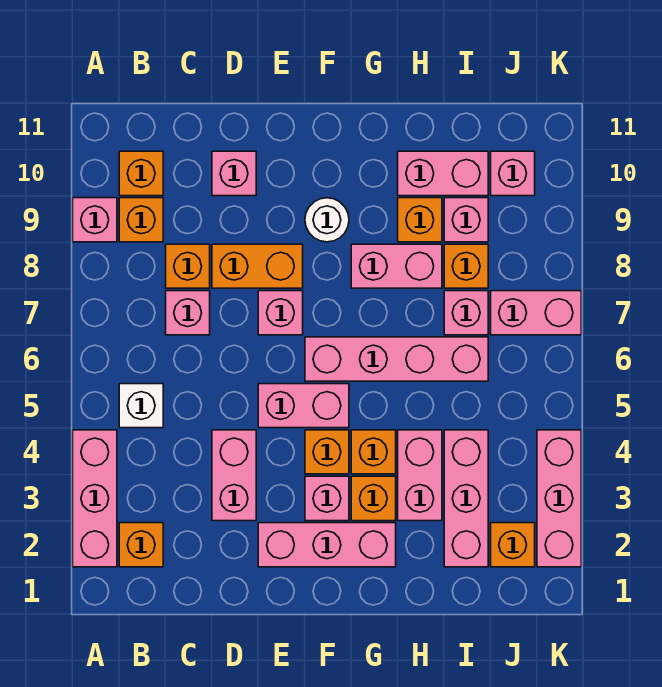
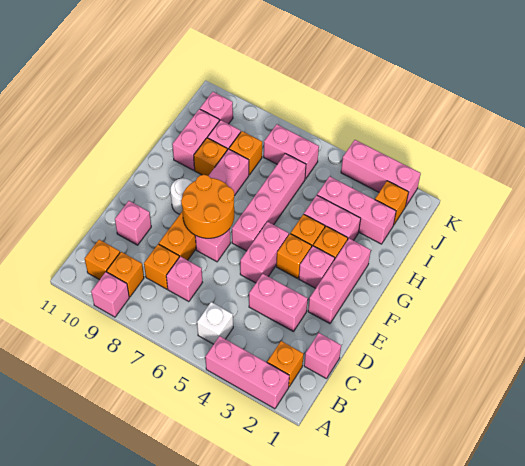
none -> orange 2x2 round brick [181,175,234,238]
pink 1x1 brick [444,291,488,335] -> pink 1x1 brick moved to [304,333,341,379]
pink 1x2 brick [491,291,581,335] -> pink 1x2 brick turned to [264,124,319,179]

